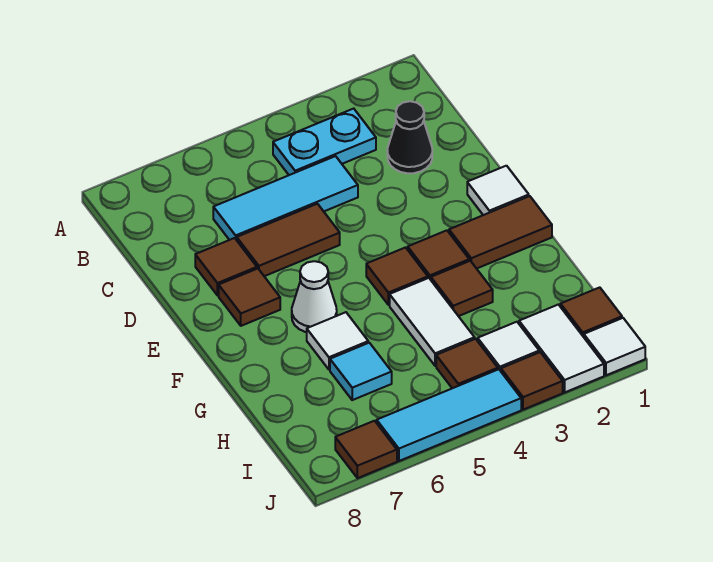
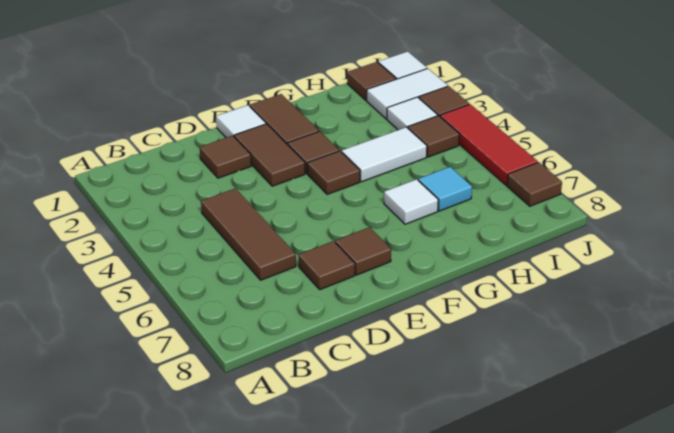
cyan 1x2 plate [273,109,376,175] -> none
black 1x1 cone [387,101,432,173] -> none
cyan 1x3 tile [213,156,358,240] -> brown 1x3 tile [201,188,296,280]
brown 1x2 tile [237,204,340,276] -> brown 1x2 tile moved to [234,124,305,186]
white 1x1 cone [292,261,337,332] -> none
brown 1x1 tile [431,261,493,316] -> brown 1x1 tile moved to [200,136,251,178]
cyan 1x3 tile [377,369,521,461] -> red 1x3 tile [440,104,538,185]

